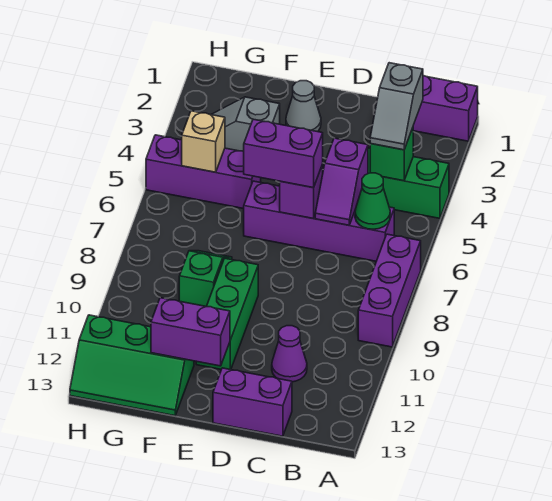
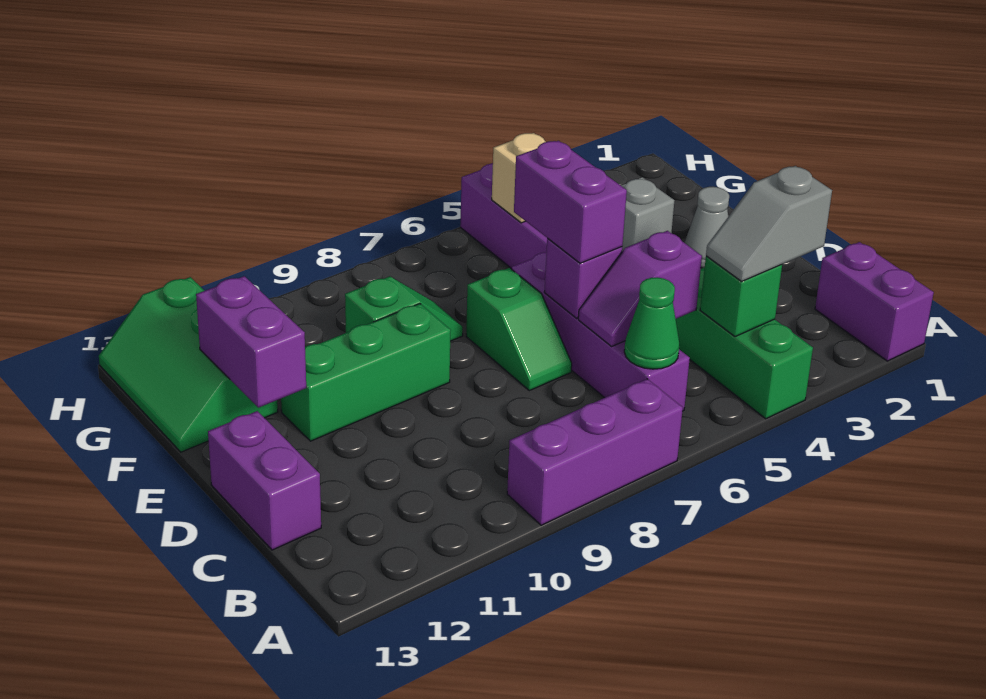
purple 1x1 cone [272,326,307,382] -> none
none -> green 1x2 slope [466,268,572,391]

